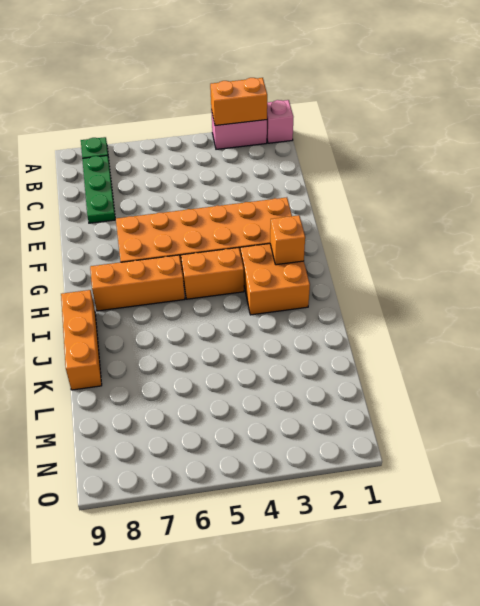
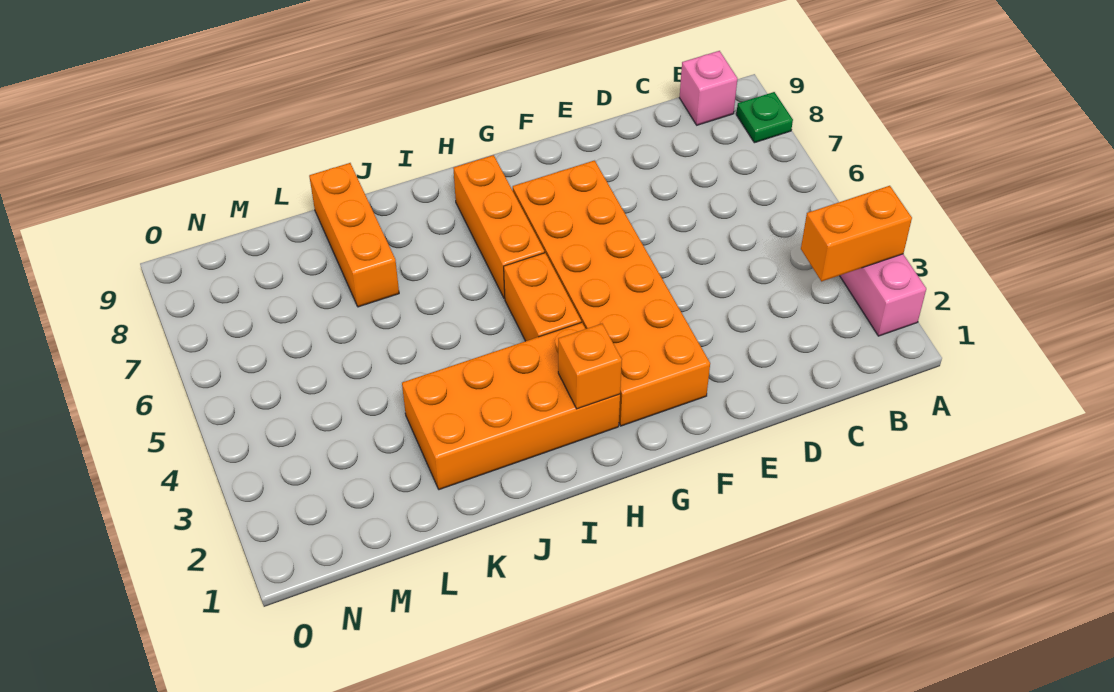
pink 1x1 brick [267,100,293,143] -> pink 1x1 brick moved to [679,51,737,125]
orange 1x2 brick [210,78,267,126] -> orange 1x2 brick turned to [801,186,912,281]
green 1x3 plate [82,155,115,223] -> none
orange 2x2 brick [241,244,310,315] -> orange 2x4 brick [402,322,620,490]
orange 1x3 brick [61,290,102,390] -> orange 1x3 brick turned to [309,163,399,307]

